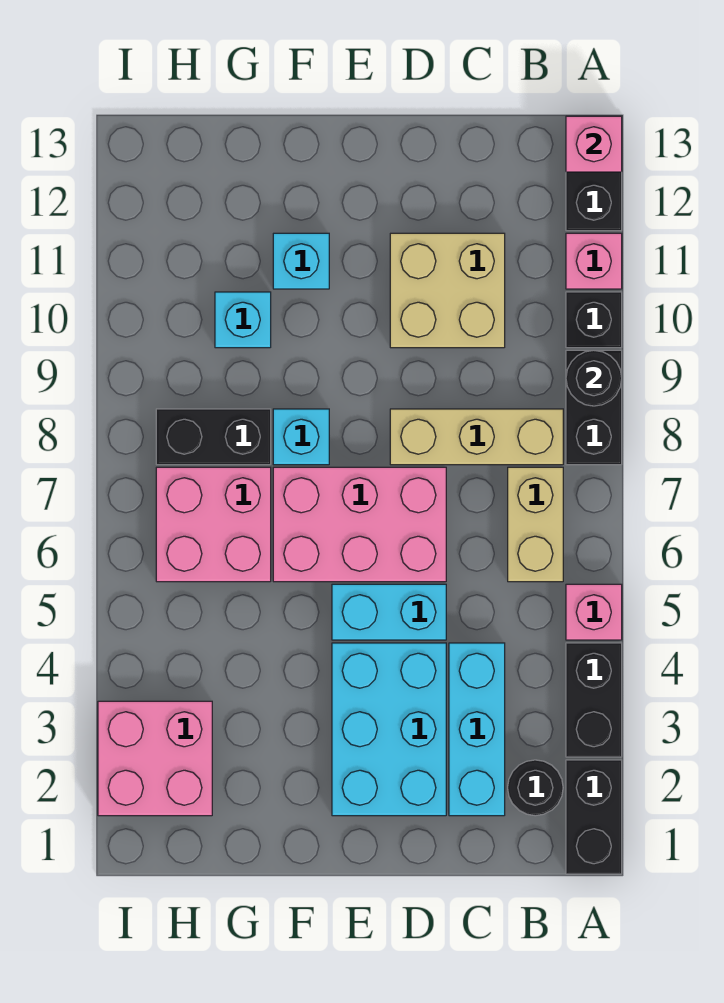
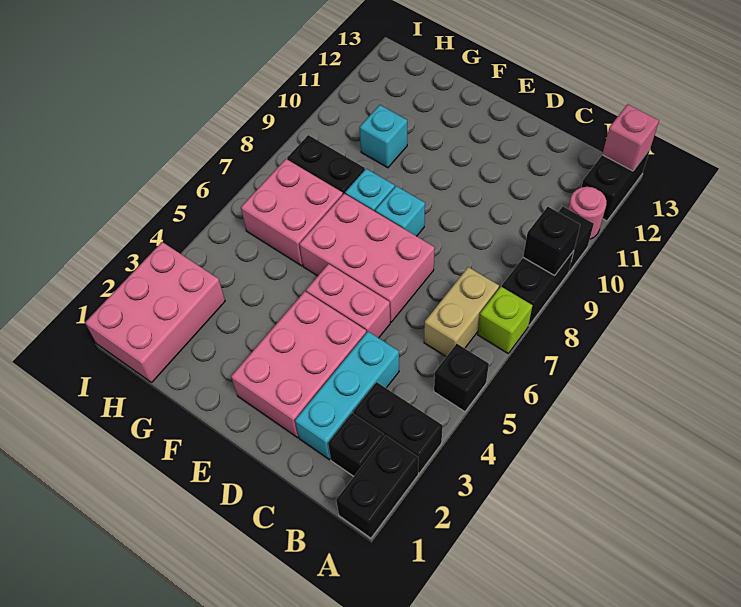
black 1x2 brick [566,643,622,757] -> black 1x2 brick turned to [353,382,443,473]
pink 1x1 brick [566,584,622,640] -> black 1x1 brick [434,344,489,412]
none -> lime 1x1 brick [478,287,533,353]
black 1x1 round brick [566,350,622,406] -> black 1x1 brick [523,207,580,276]
pink 1x1 brick [566,233,622,289] -> pink 1x1 round brick [568,187,606,239]
black 1x1 round brick [508,760,563,816] -> black 1x1 brick [328,413,384,476]
tan 1x3 brick [390,409,563,465] -> none
tan 2x2 brick [390,233,505,348] -> none
cyan 2x3 brick [332,643,446,816] -> pink 2x3 brick [231,291,366,437]
cyan 1x2 brick [332,584,446,640] -> pink 1x2 brick [306,264,390,338]
cyan 1x1 brick [273,233,329,289] -> cyan 1x1 brick moved to [375,186,425,236]
pink 2x2 brick [98,701,212,816] -> pink 2x3 brick [85,242,225,382]

